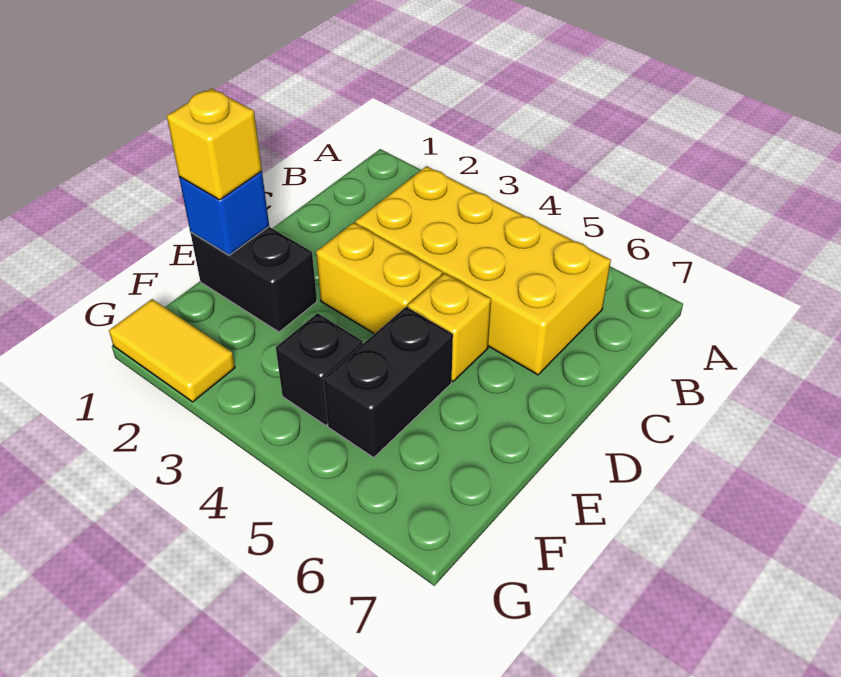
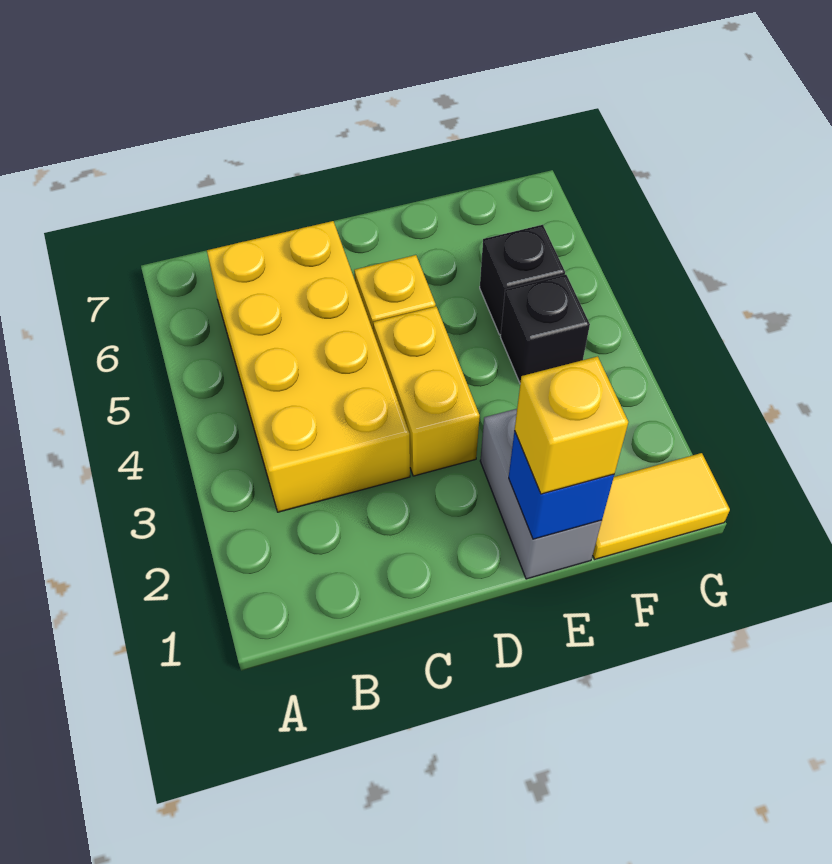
black 1x2 brick [190,227,317,332] -> grey 1x2 brick [480,409,602,579]
black 1x2 brick [323,307,453,457] -> black 1x1 brick [480,225,565,335]
yellow 1x2 tile [109,299,235,402] -> yellow 1x2 tile turned to [593,453,730,560]

